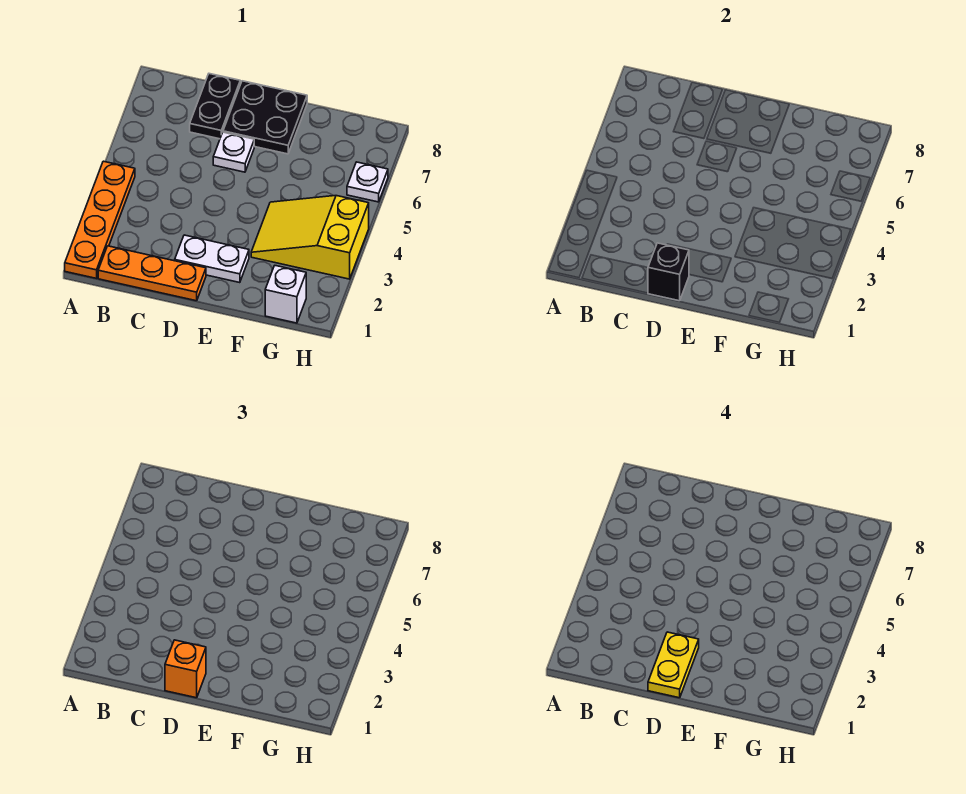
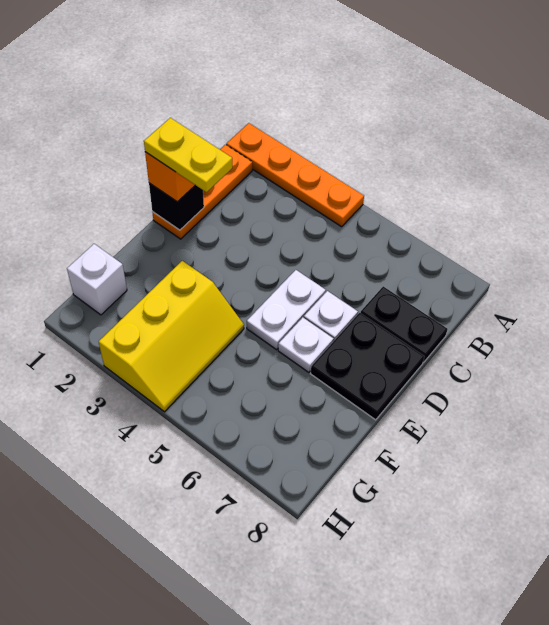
white 1x2 plate [175,235,249,283] -> white 1x2 plate moved to [247,270,326,350]
yellow 2x3 slope [251,196,369,279] -> yellow 2x3 slope turned to [99,261,244,412]
white 1x1 plate [347,162,388,202] -> white 1x1 plate moved to [278,317,334,372]

